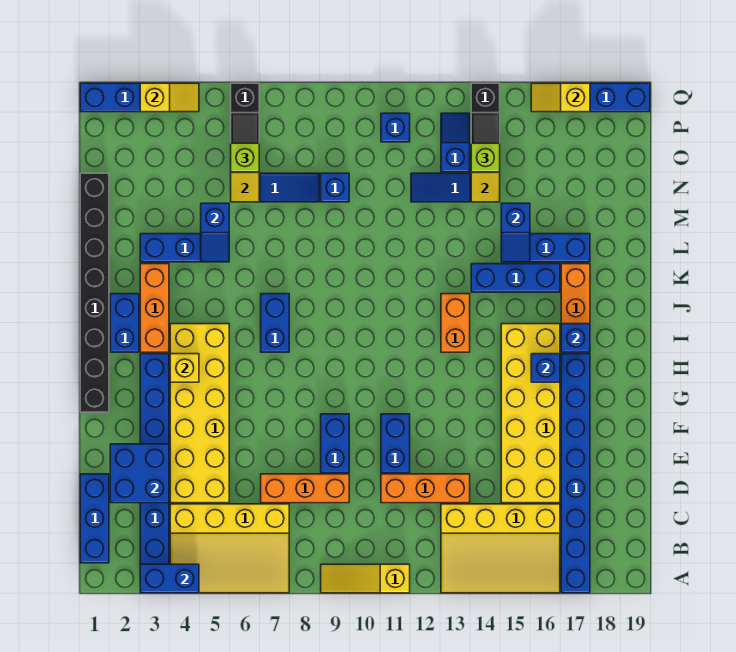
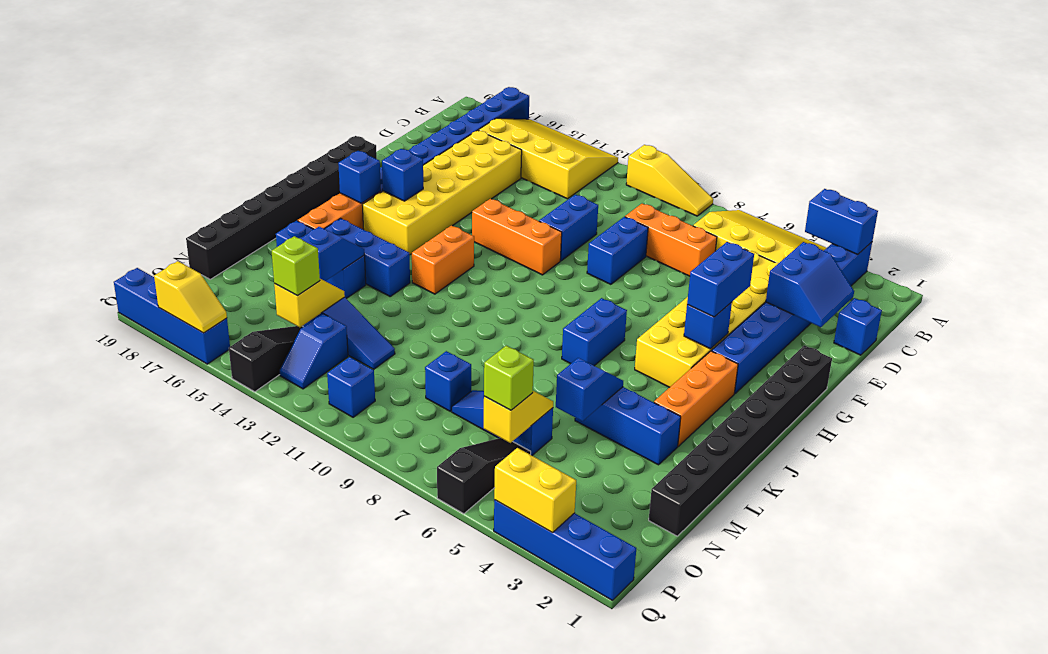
blue 1x3 brick [80,474,109,563] -> blue 1x1 brick [834,298,882,355]
blue 2x2 brick [110,444,169,503] -> blue 2x2 slope [766,242,854,327]
orange 1x3 brick [381,474,470,503] -> orange 1x3 brick moved to [472,199,562,275]
none -> black 1x8 brick [186,136,377,279]
yellow 1x1 brick [170,354,199,382] -> blue 1x1 brick [684,302,732,349]
blue 1x2 brick [110,294,139,352] -> blue 1x2 brick moved to [687,242,754,317]
yellow 1x2 slope [140,83,199,112] -> yellow 1x2 brick [494,448,576,533]

